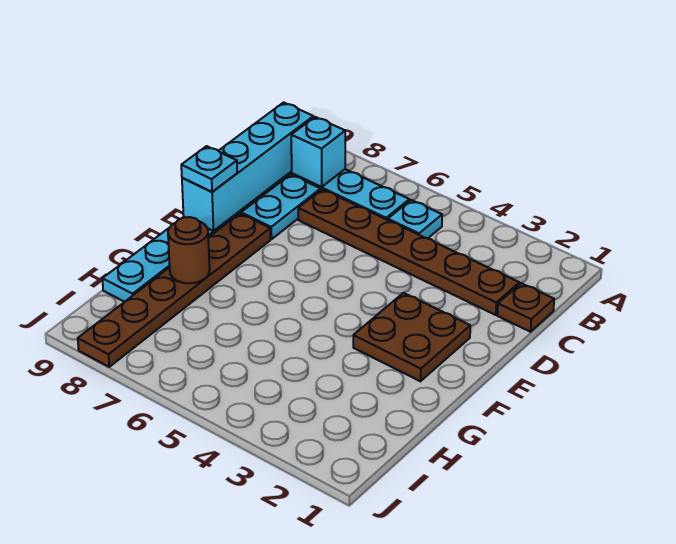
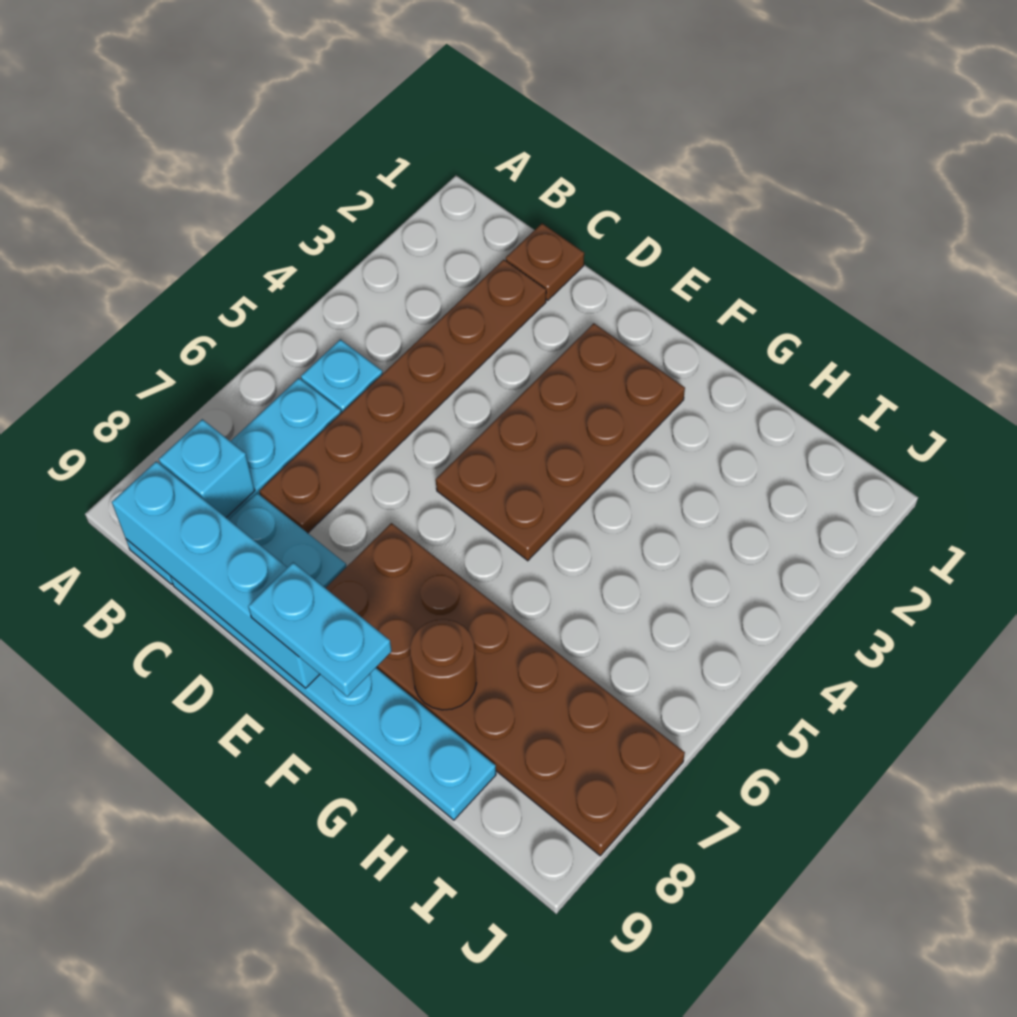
brown 2x2 plate [353,293,470,381] -> brown 2x4 plate [436,323,685,561]
brown 1x6 plate [78,214,270,367] -> brown 2x6 plate [326,523,685,856]
cyan 1x1 plate [181,146,237,192] -> cyan 1x2 plate [248,562,392,697]

